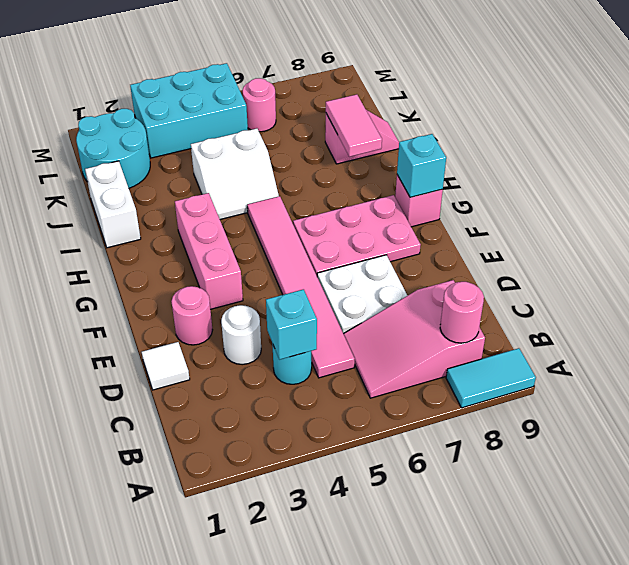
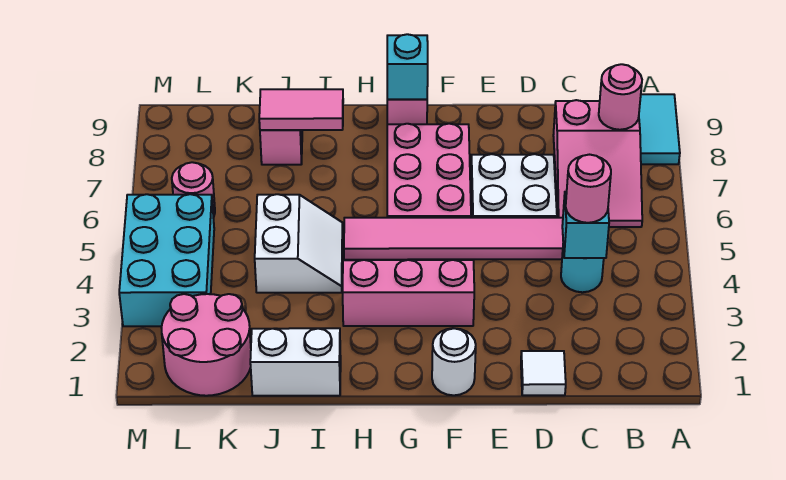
white 1x1 round brick [221,305,261,365] -> white 1x1 round brick moved to [432,328,476,395]
pink 1x1 round brick [171,286,212,345] -> pink 1x1 round brick moved to [566,155,611,223]
cyan 2x2 round brick [76,109,150,188] -> pink 2x2 round brick [162,294,251,396]

